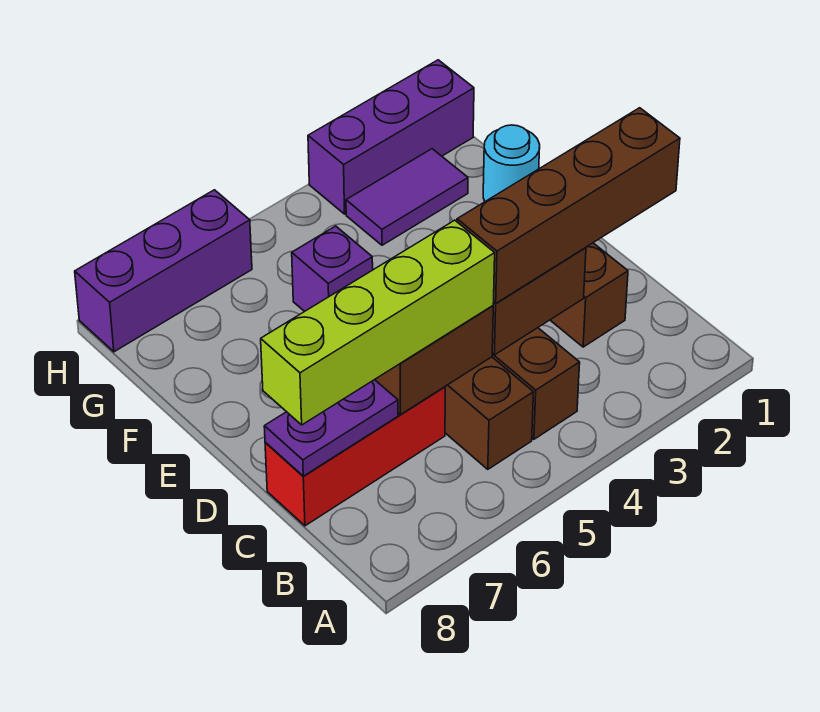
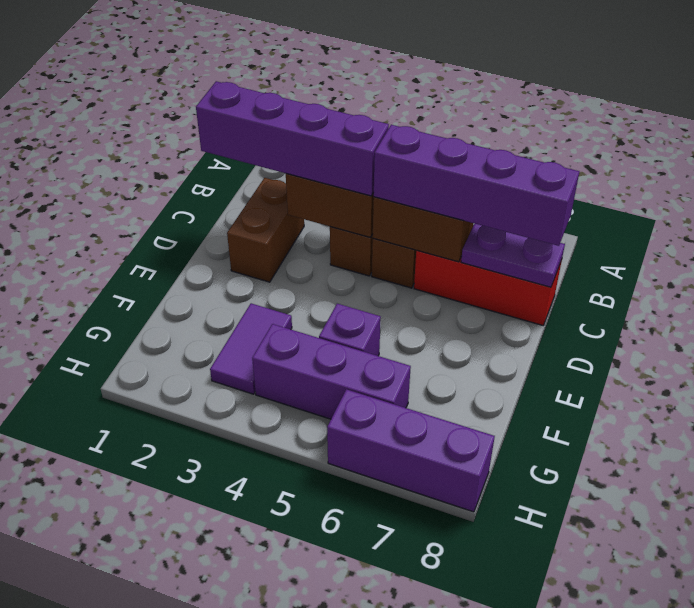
brown 1x4 brick [457,108,680,304] -> purple 1x4 brick [196,81,389,196]
lime 1x4 brick [261,220,495,425] -> purple 1x4 brick [374,125,579,246]
cyan 1x1 round brick [483,125,540,201] -> none
purple 1x2 tile [346,149,468,245] -> purple 1x2 tile turned to [210,303,292,394]
purple 1x3 brick [308,60,474,214] -> purple 1x3 brick moved to [252,324,411,419]

